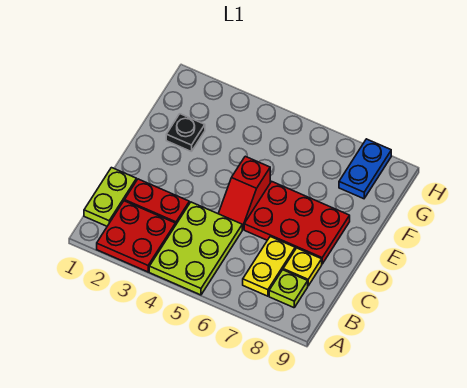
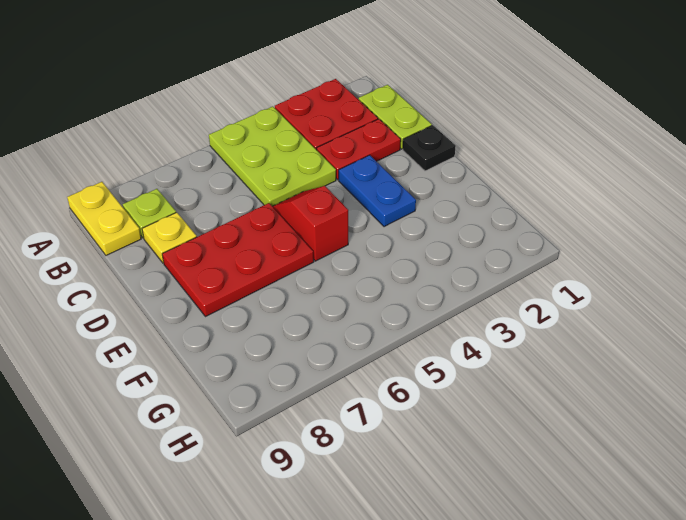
yellow 1x2 plate [243,237,295,296] -> yellow 1x2 plate moved to [67,182,141,255]
black 1x1 plate [166,114,205,152] -> black 1x1 plate moved to [403,125,456,171]
blue 1x2 plate [339,139,391,199] -> blue 1x2 plate moved to [339,155,416,227]

